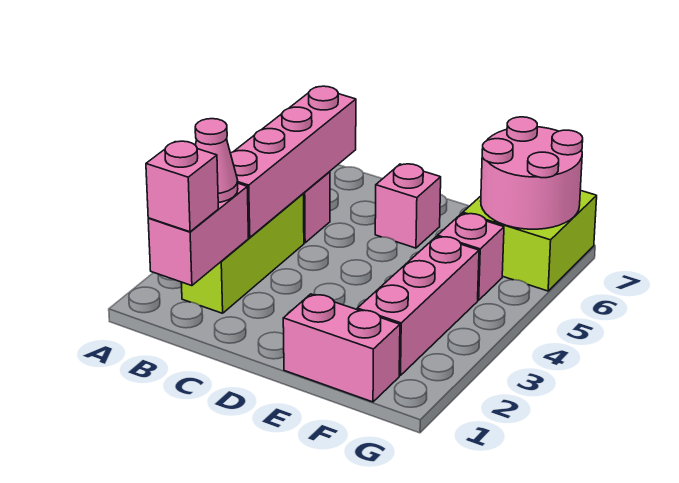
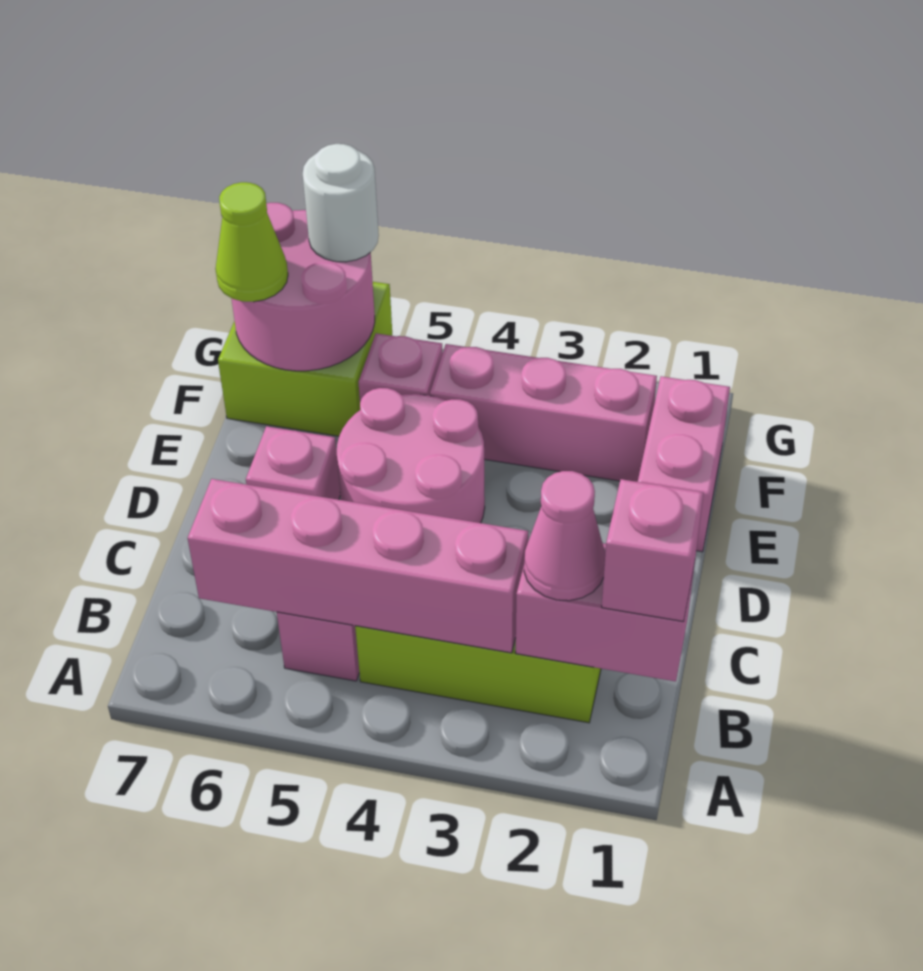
none -> pink 2x2 round brick [337,388,485,523]
none -> lime 1x1 cone [215,182,288,302]
none -> white 1x1 round brick [303,144,379,262]

